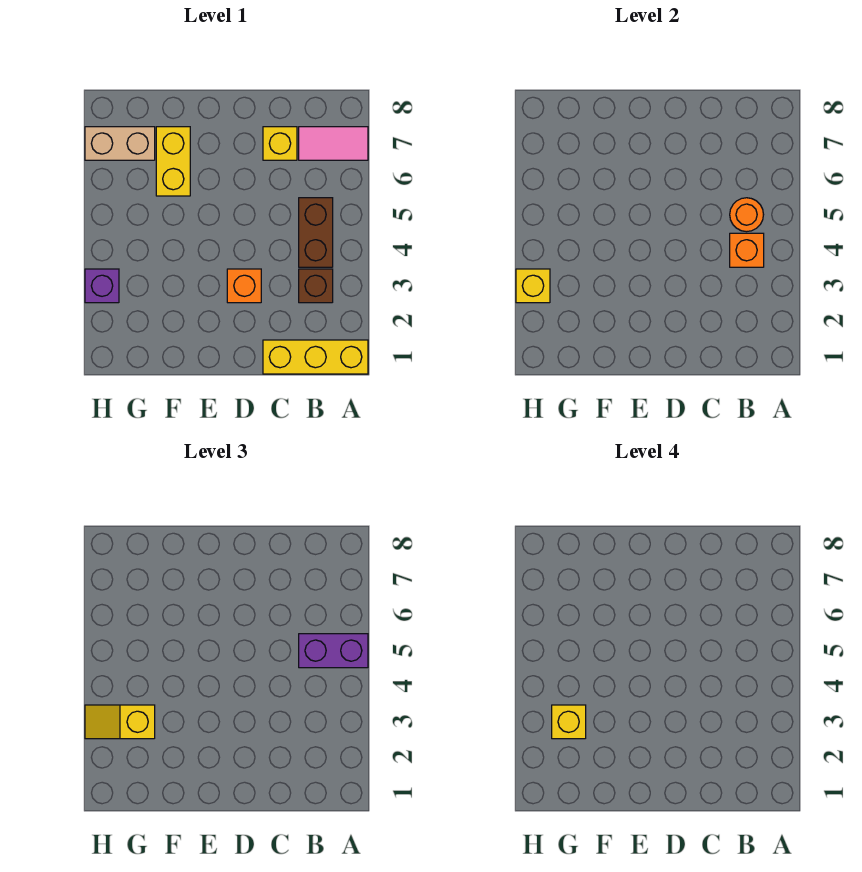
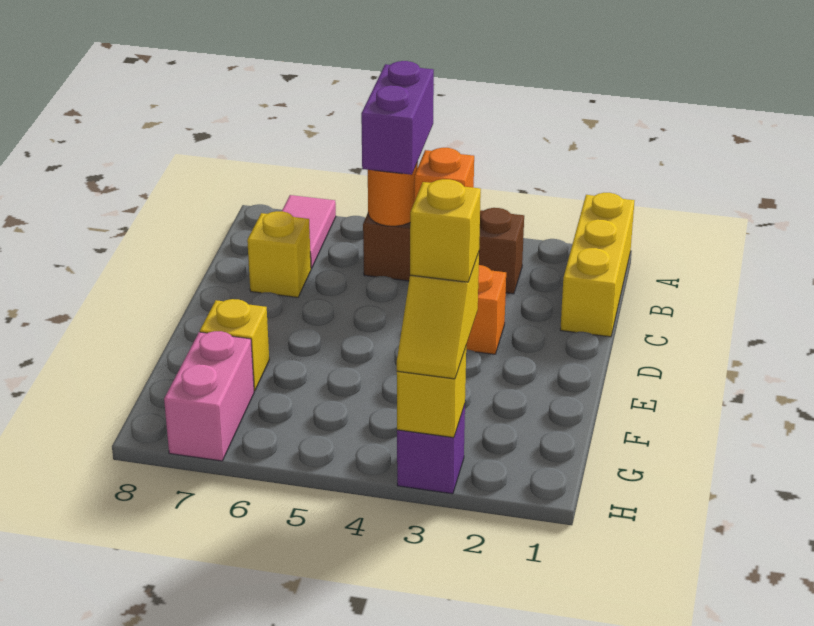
yellow 1x2 brick [156,127,190,196] -> yellow 1x1 brick [200,299,269,391]
tan 1x2 brick [85,127,155,160] -> pink 1x2 brick [164,331,254,461]

